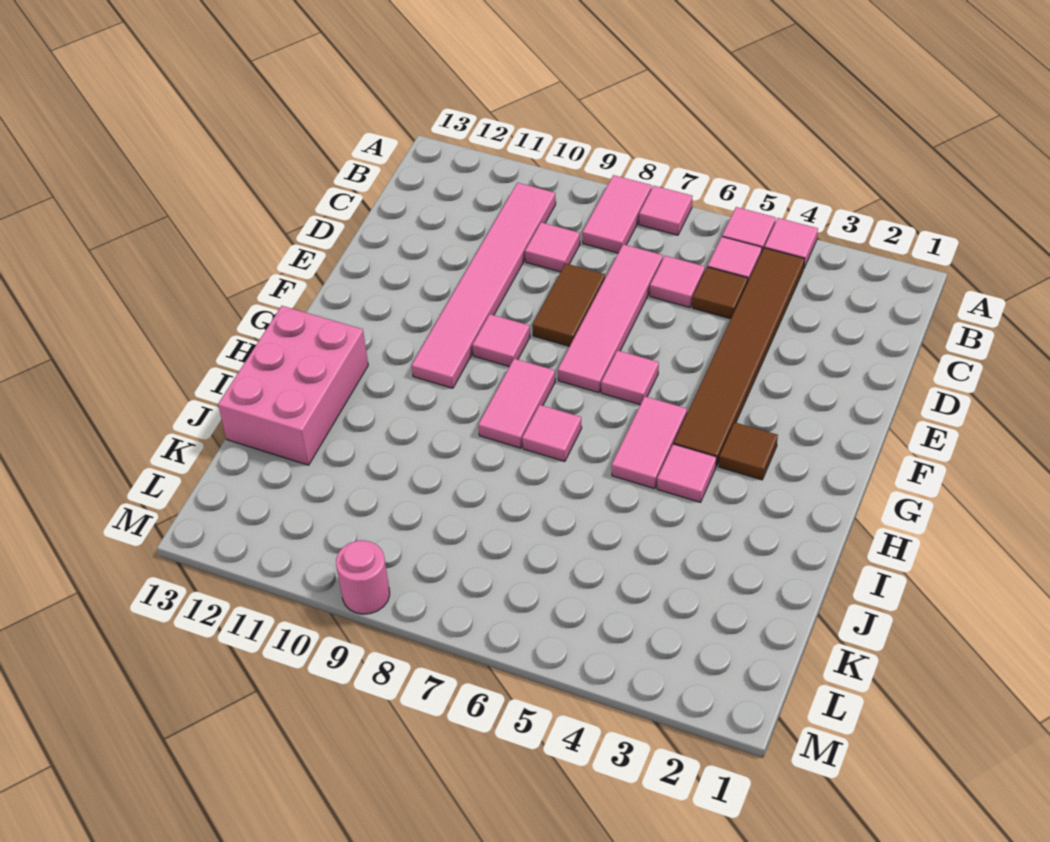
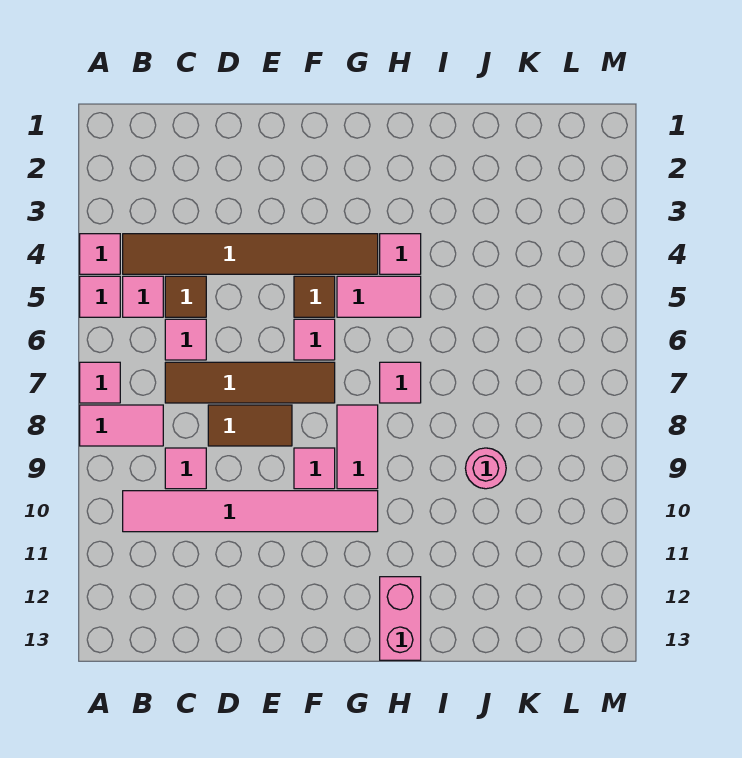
pink 1x4 tile [558,244,663,393] -> brown 1x4 tile [165,362,335,403]
brown 1x1 tile [719,422,778,480] -> brown 1x1 tile moved to [294,276,335,317]
pink 1x2 tile [478,359,555,448] -> pink 1x2 tile turned to [337,405,378,489]
pink 2x3 brick [218,306,368,465] -> pink 1x2 brick [380,577,421,660]
pink 1x1 round brick [336,540,390,614] -> pink 1x1 round brick moved to [465,448,506,489]

